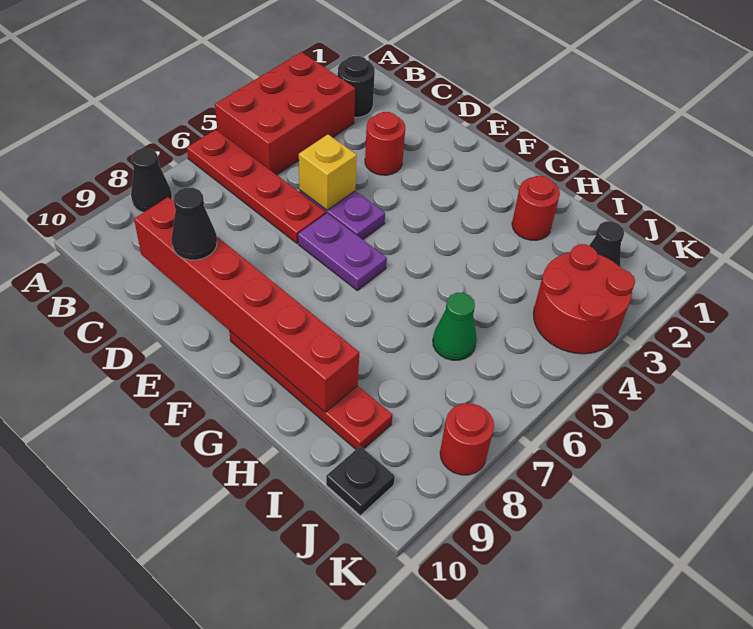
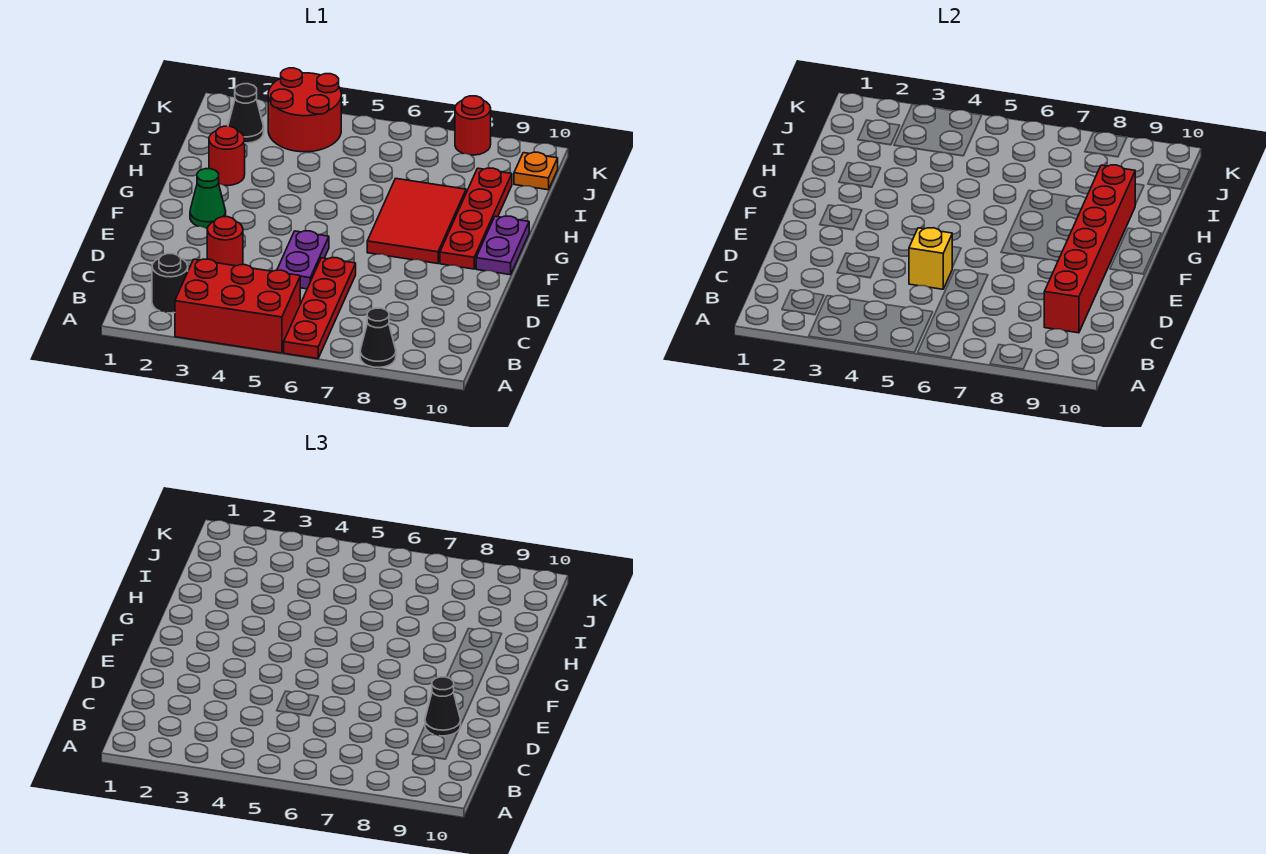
purple 1x2 plate [298,213,387,291] -> purple 1x2 plate moved to [476,216,529,275]
none -> red 2x3 tile [367,178,466,264]
green 1x1 cone [433,293,477,360] -> green 1x1 cone moved to [190,169,226,228]
black 1x1 plate [326,446,395,515] -> orange 1x1 plate [514,152,558,190]

